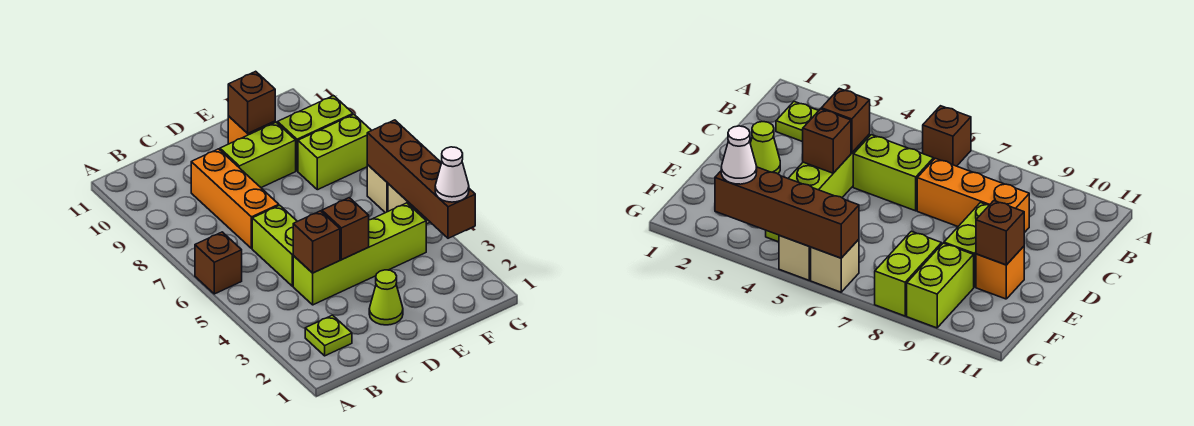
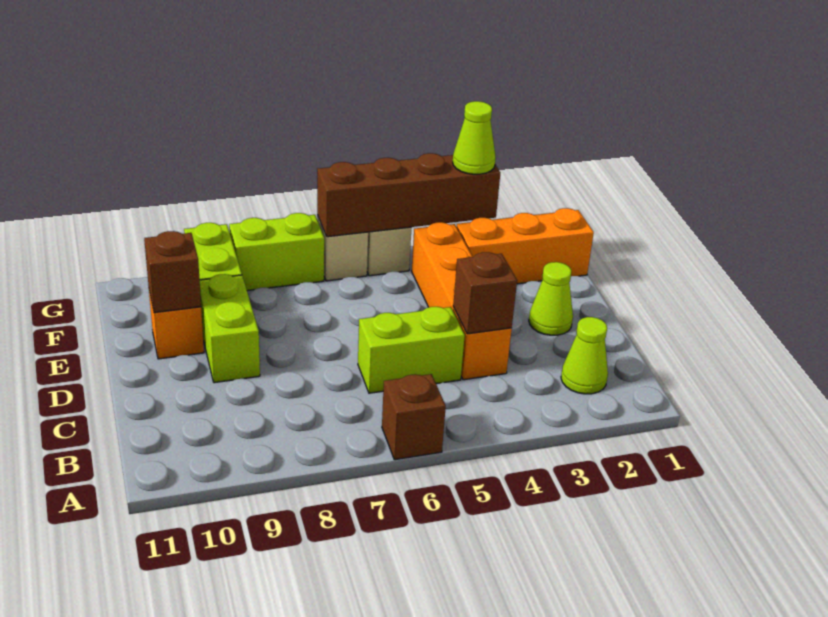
lime 1x1 plate [305,315,352,356] -> lime 1x1 cone [561,317,608,394]
lime 1x4 brick [293,203,426,305] -> orange 1x4 brick [412,222,512,380]
orange 1x3 brick [191,149,279,249] -> orange 1x3 brick moved to [457,208,594,284]
brown 1x1 brick [322,198,369,260] -> none
lime 1x2 brick [298,115,372,190] -> lime 1x2 brick turned to [229,213,324,291]
white 1x1 cone [435,147,469,202] -> lime 1x1 cone [453,101,496,174]

